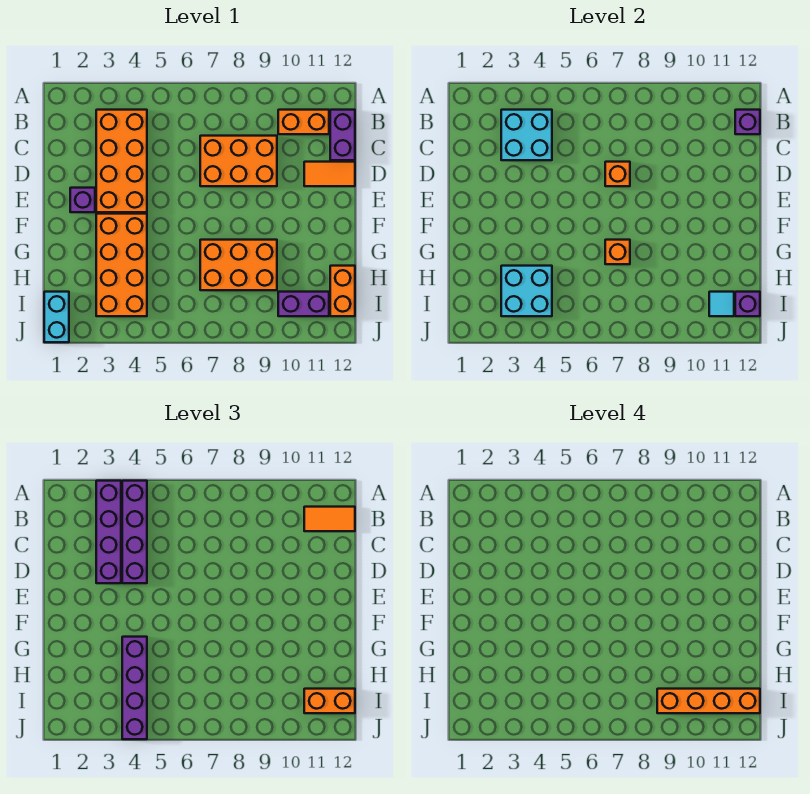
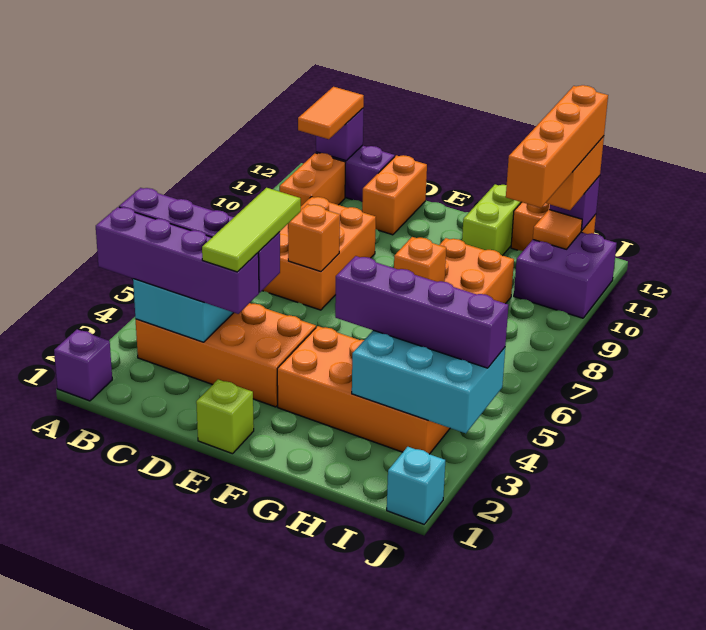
none -> lime 1x3 tile [202,188,301,272]
orange 1x2 tile [304,162,355,186] -> orange 1x2 brick [362,155,427,235]
none -> lime 1x1 brick [196,379,254,454]
purple 1x1 brick [70,188,95,212] -> purple 1x1 brick moved to [54,329,112,401]
none -> lime 1x2 brick [462,184,521,256]
cyan 2x2 brick [501,266,552,316] -> cyan 2x3 brick [352,330,505,433]
cyan 1x2 brick [44,292,69,342] -> cyan 1x1 brick [387,447,445,524]
purple 1x2 brick [278,292,329,316] -> purple 2x2 brick [514,232,617,318]
cyan 1x1 tile [709,292,734,316] -> orange 1x1 tile [533,210,582,249]

